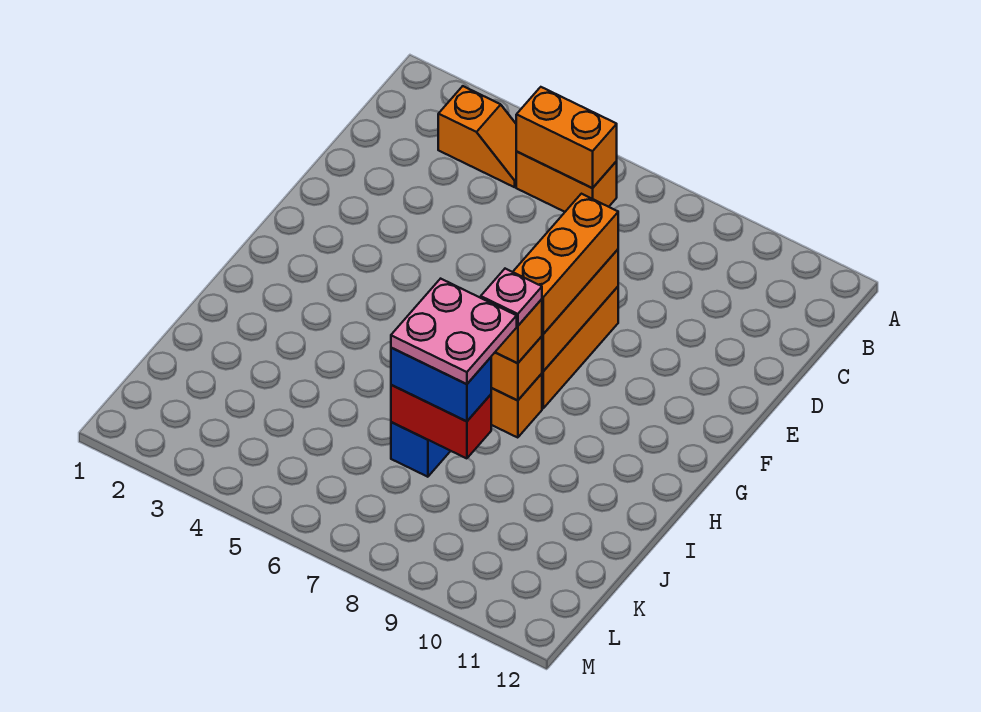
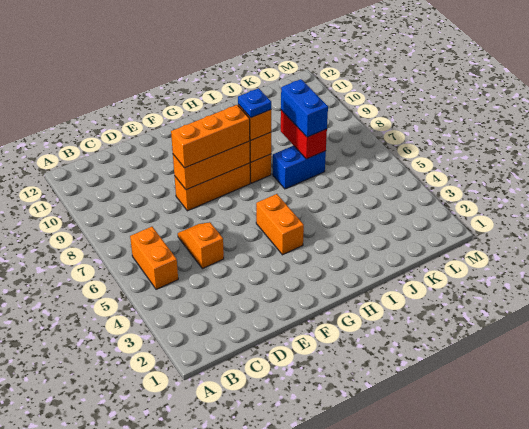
orange 1x2 slope [438,86,517,187] -> orange 1x2 slope moved to [178,222,224,269]
orange 1x2 brick [516,87,617,188] -> orange 1x2 brick moved to [256,194,304,255]
pink 1x1 plate [481,269,542,326] -> blue 1x1 plate [238,88,271,118]
pink 2x2 plate [391,279,517,384] -> none

